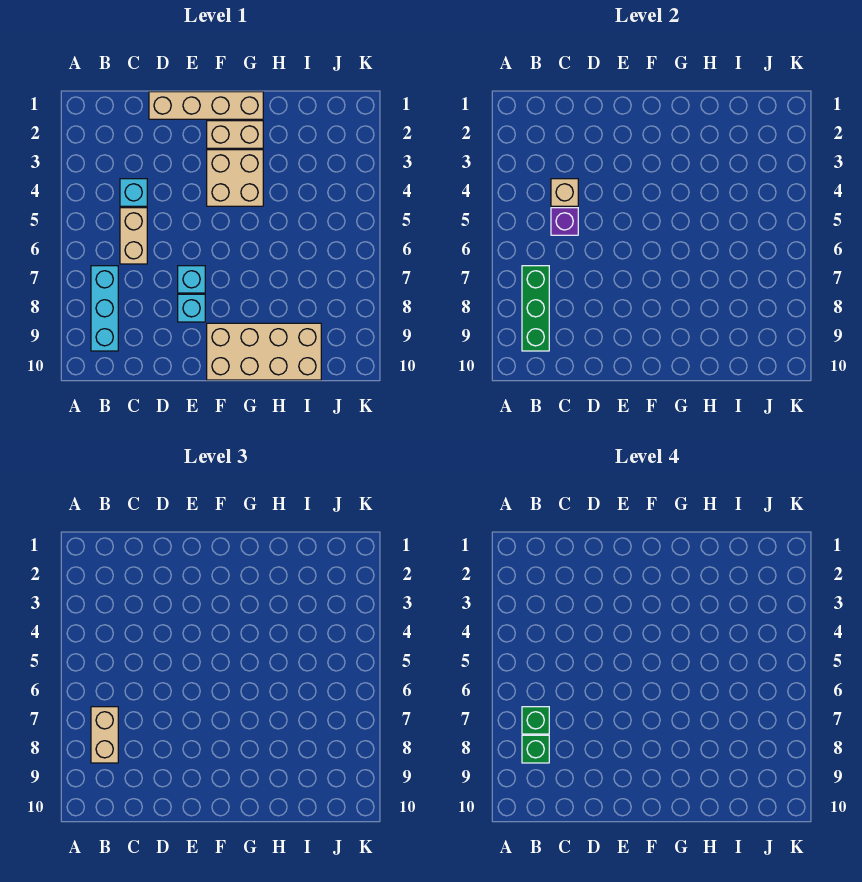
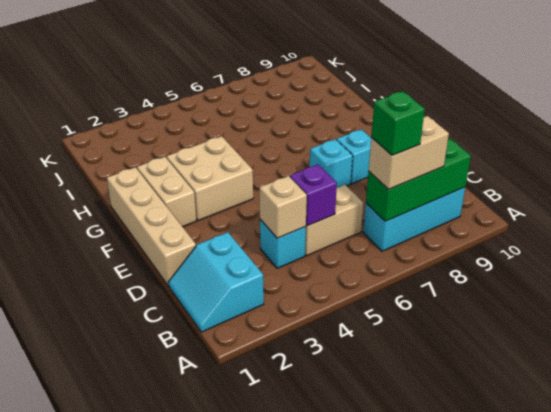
none -> cyan 2x2 slope [168,232,264,332]
green 1x1 brick [522,735,549,763] -> none
tan 2x4 brick [207,323,321,380] -> none

